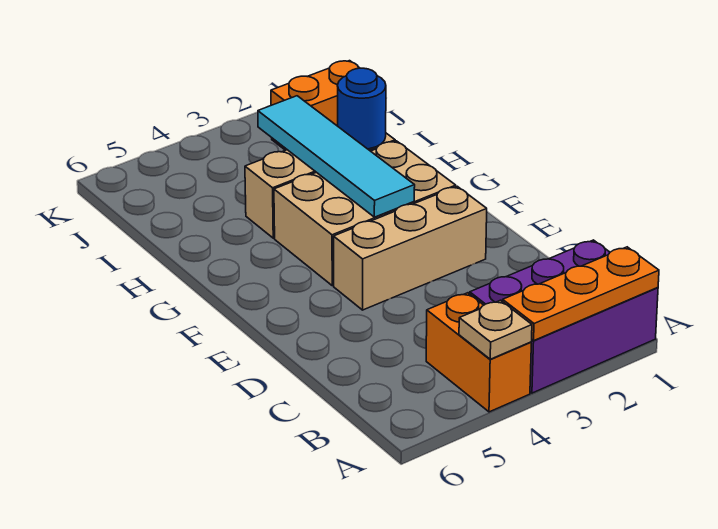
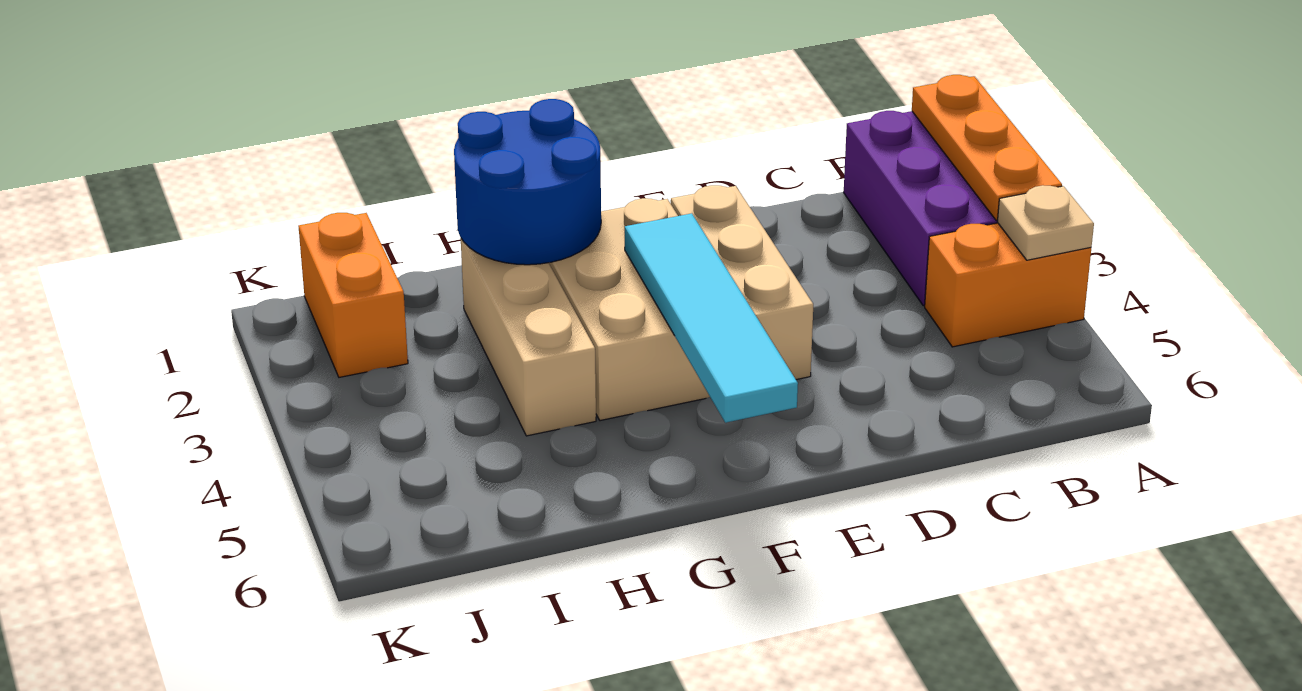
cyan 1x4 tile [258,96,415,217] -> cyan 1x4 tile turned to [625,213,798,423]
blue 1x1 round brick [338,68,386,149] -> blue 2x2 round brick [454,99,601,265]

